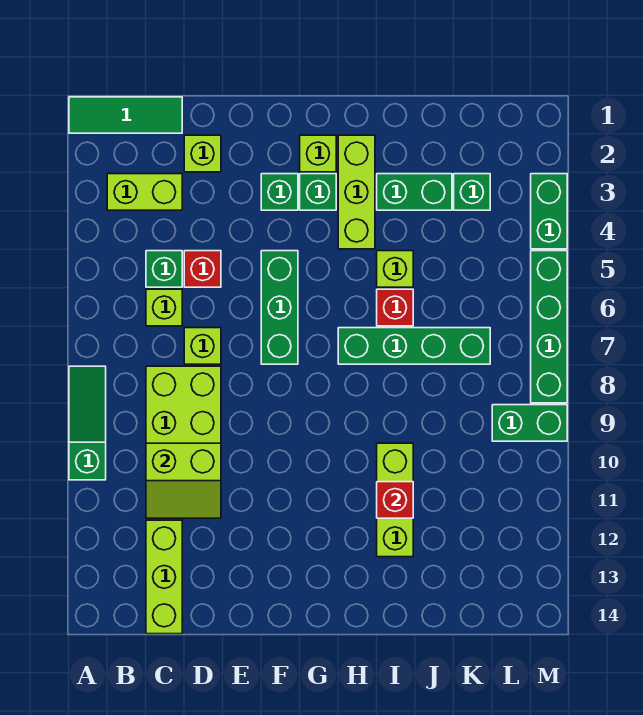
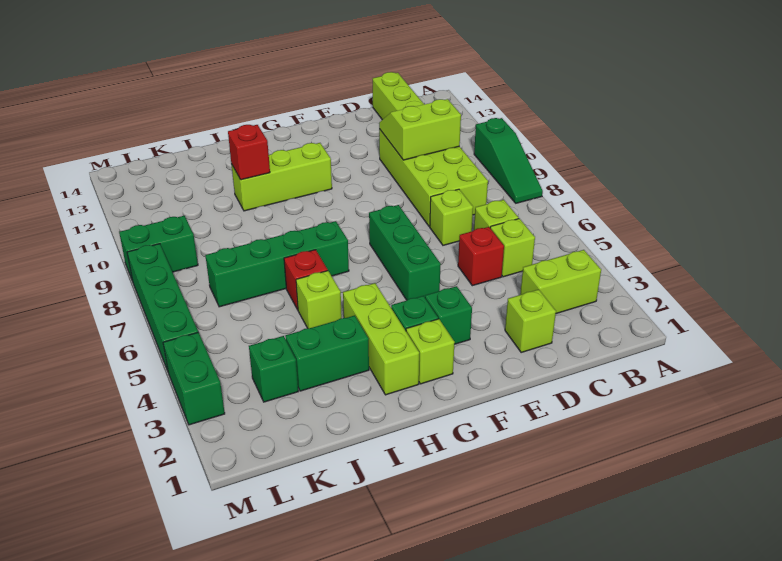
green 1x3 tile [69,97,182,133] -> none
green 1x1 brick [146,251,182,287] -> lime 1x1 brick [490,219,535,277]
lime 1x3 brick [377,443,413,557] -> lime 1x3 brick turned to [231,143,332,211]

